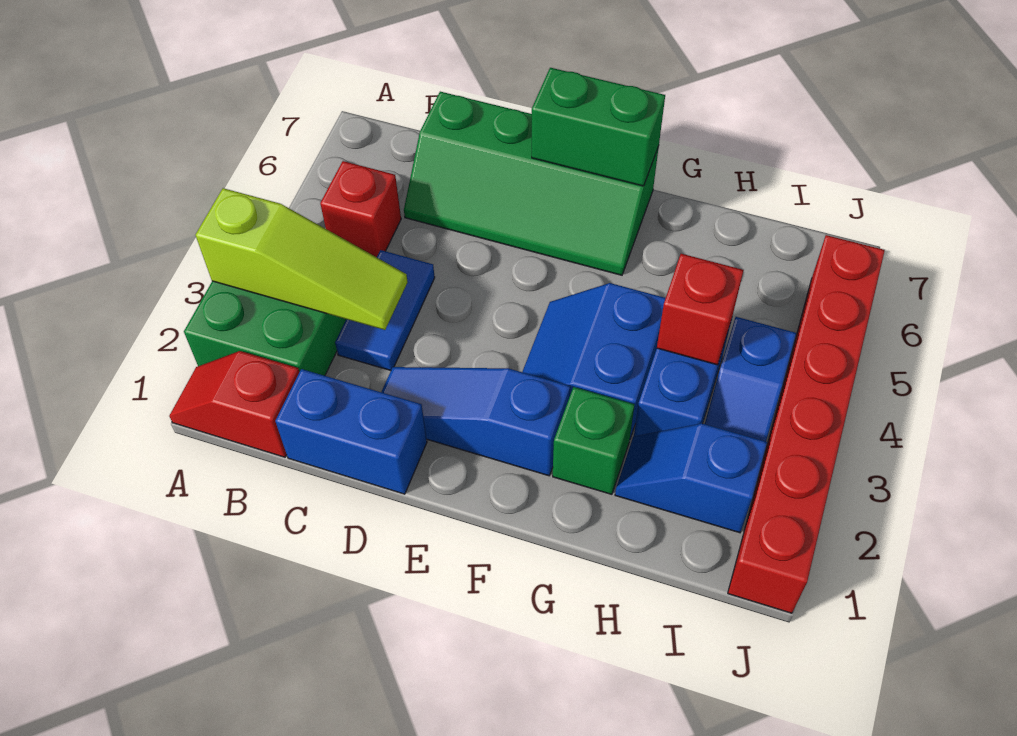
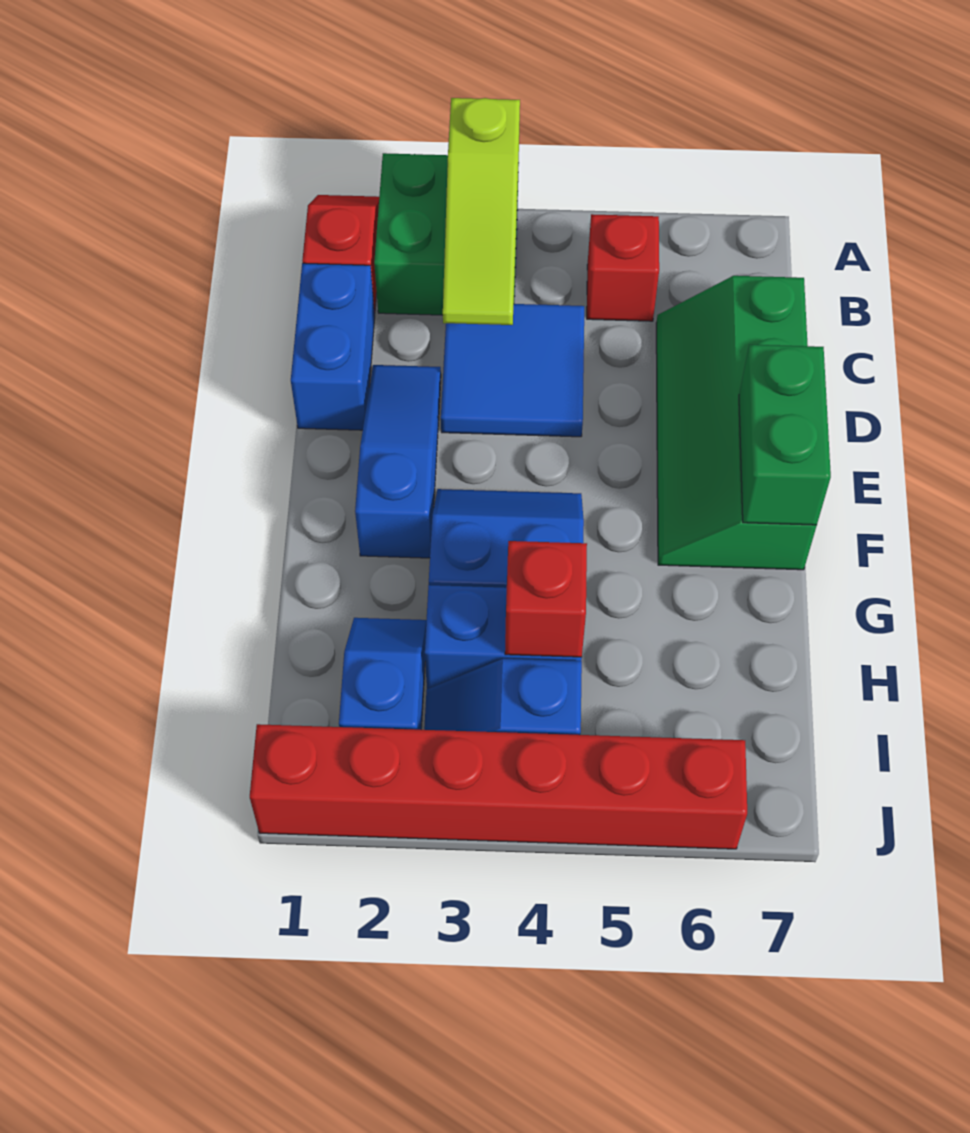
blue 1x2 tile [335,250,435,370] -> blue 2x2 tile [441,304,584,437]
green 1x1 brick [553,387,635,494] -> none

